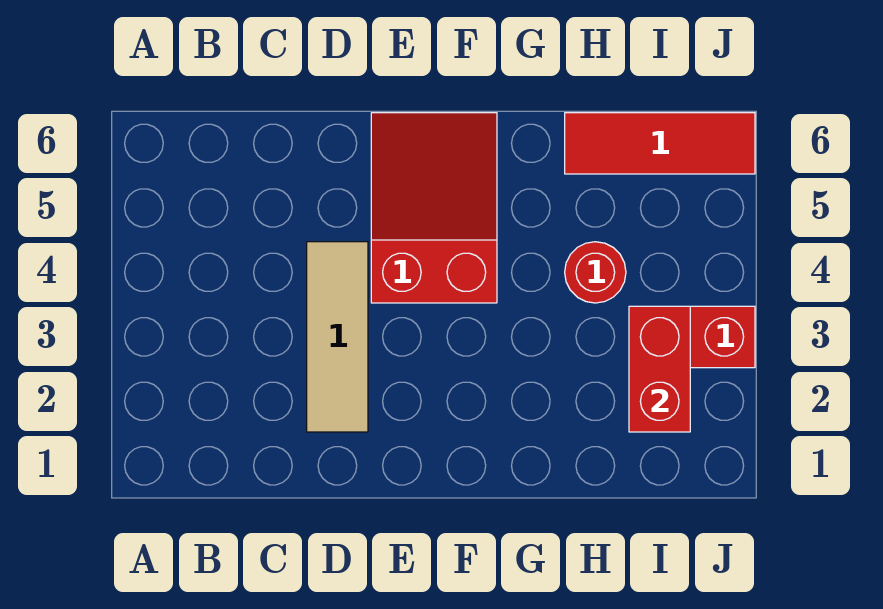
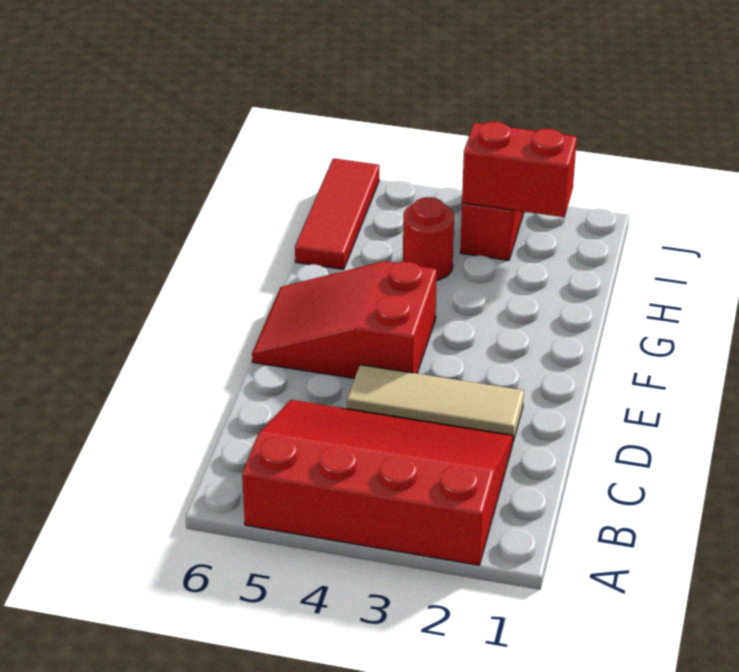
none -> red 3x4 slope [242,400,513,565]

